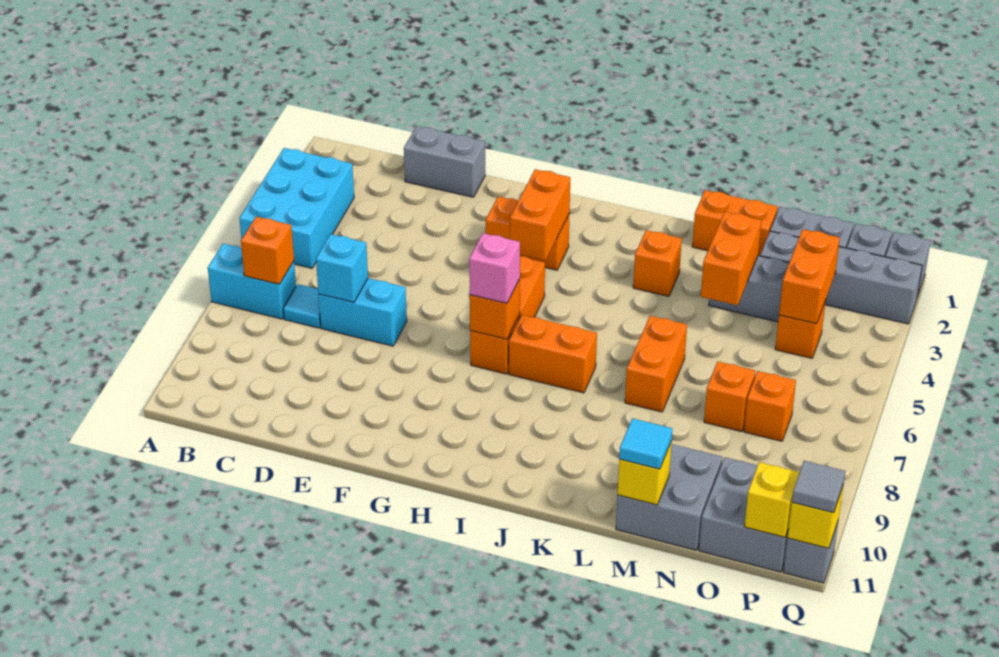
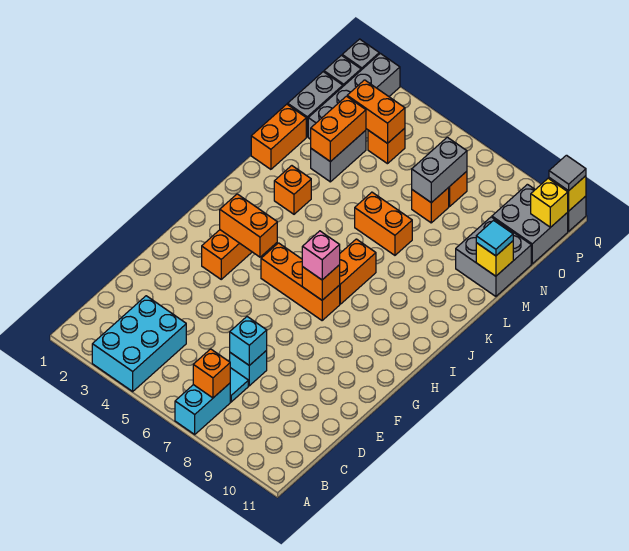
cyan 2x3 brick [239,148,354,268] -> cyan 2x3 brick turned to [92,296,186,391]
grey 1x2 brick [404,126,485,197] -> grey 1x2 brick moved to [412,137,467,203]
cyan 1x2 brick [318,278,407,346] -> cyan 1x1 brick [230,350,267,386]
orange 1x2 brick [701,212,761,305] -> orange 1x2 brick turned to [311,96,366,162]

